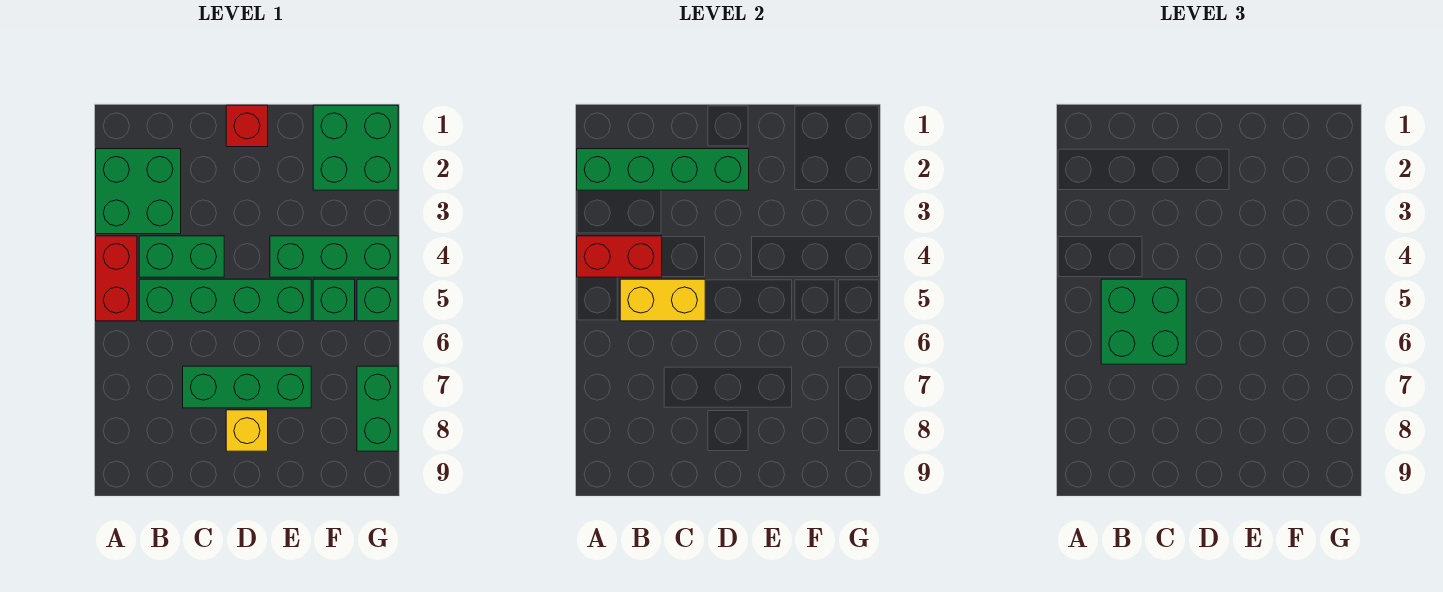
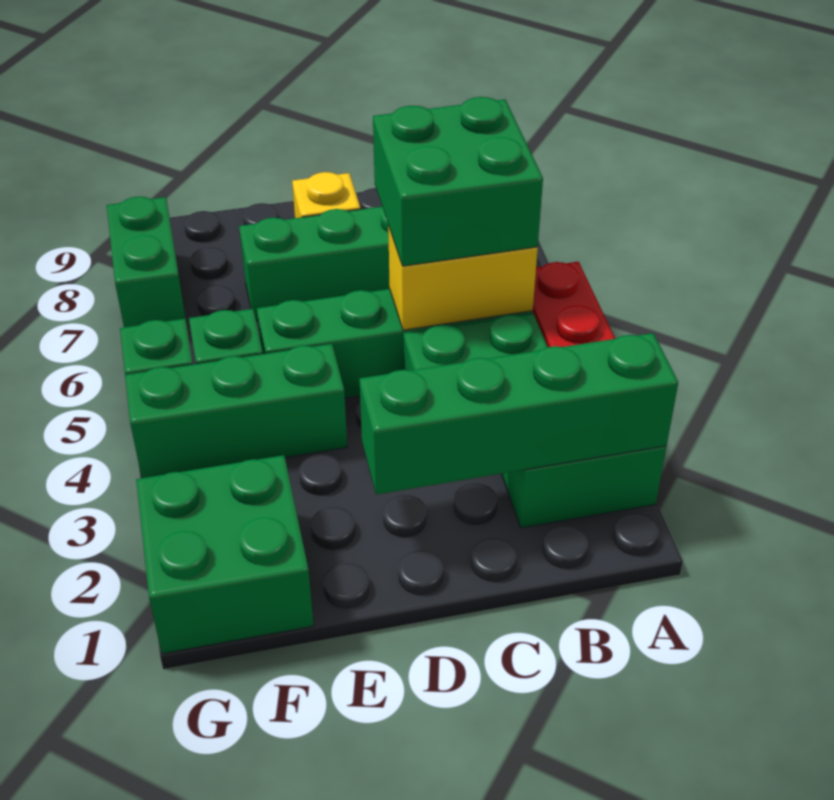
red 1x2 brick [577,236,662,277] -> none
red 1x1 brick [226,105,268,147] -> none

